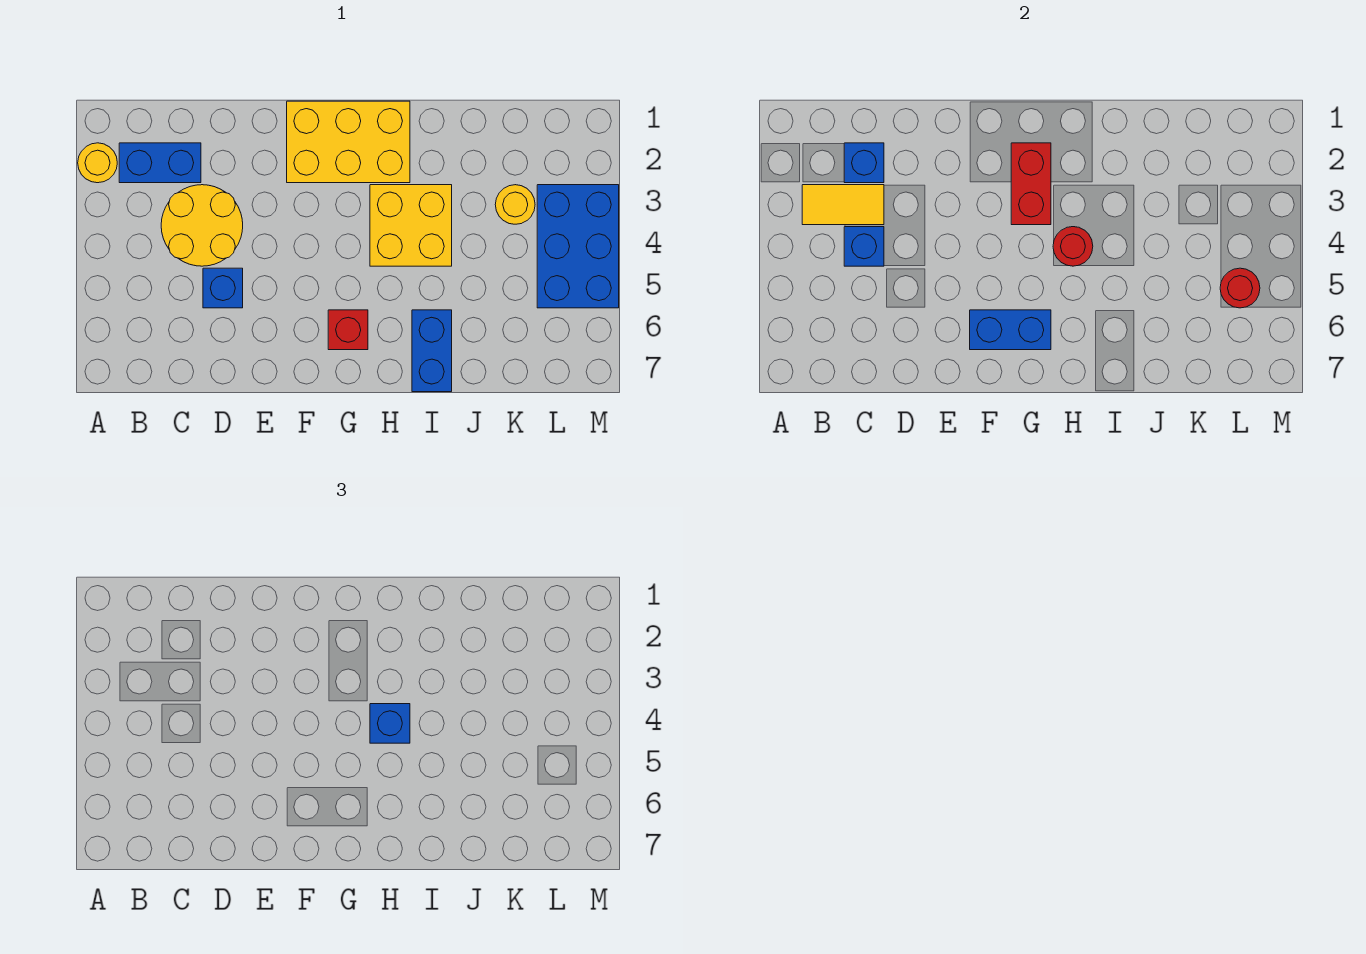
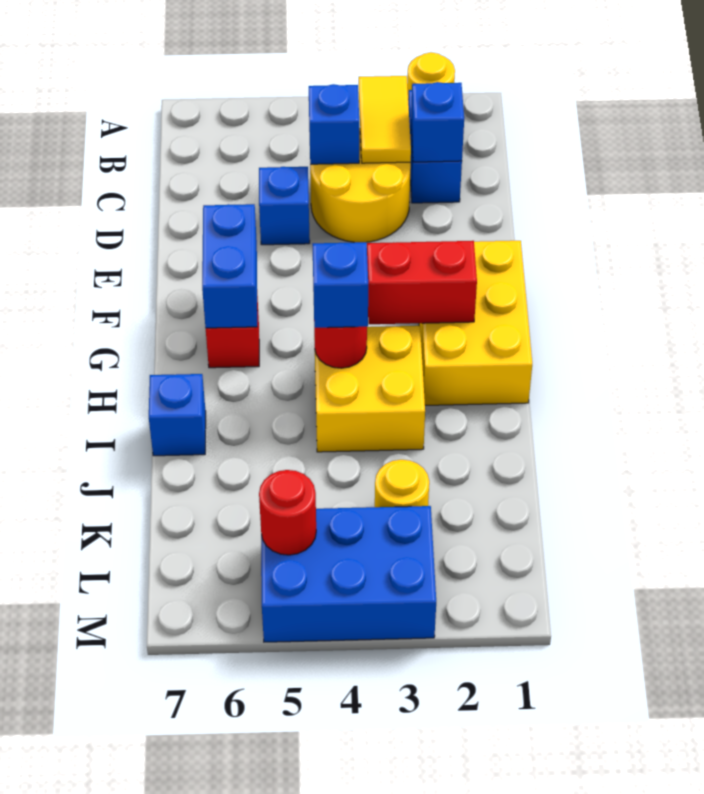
blue 1x2 brick [412,310,452,392] -> blue 1x1 brick [149,374,206,456]

